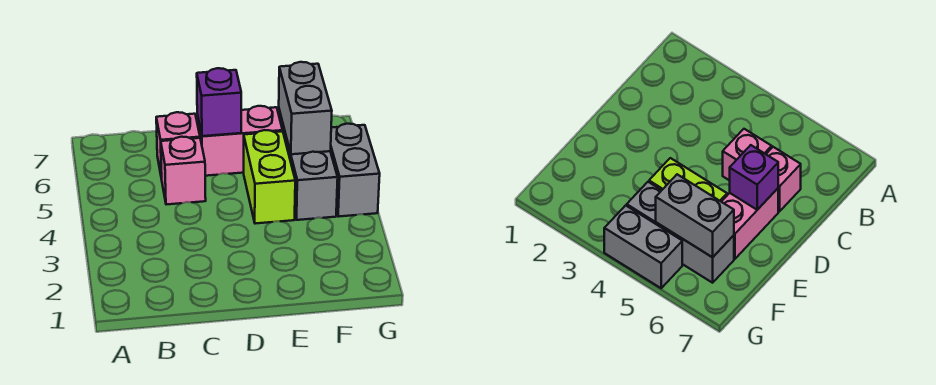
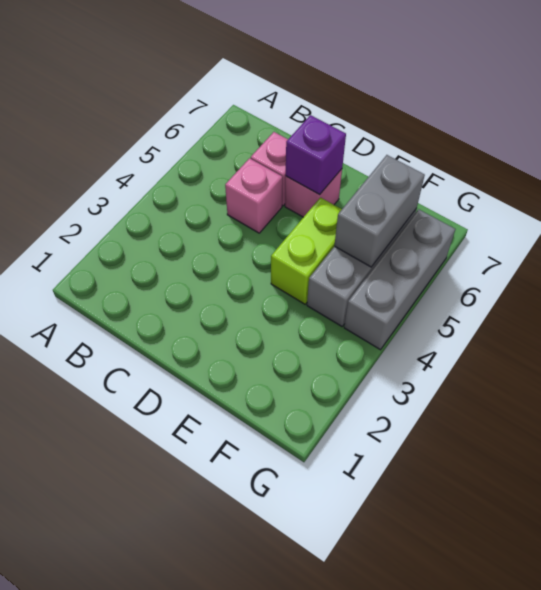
pink 1x2 brick [197,106,283,176] -> pink 1x1 brick [285,169,342,217]
grey 1x2 brick [330,124,380,217] -> grey 1x3 brick [344,209,455,350]

